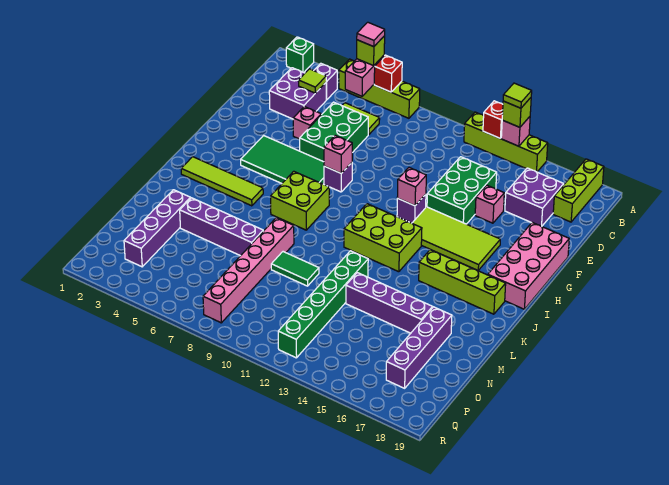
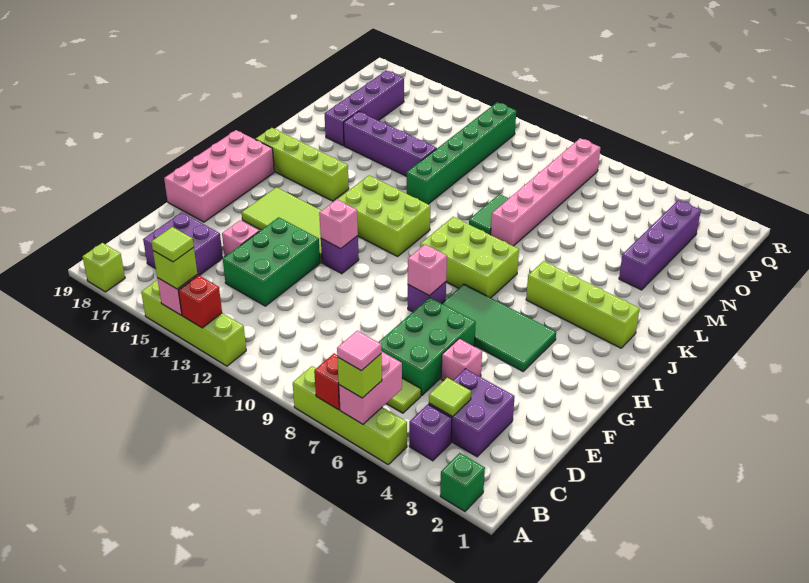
lime 1x3 brick [553,159,604,222] -> lime 1x1 brick [82,243,125,292]
lime 2x2 brick [271,171,329,230] -> lime 2x3 brick [420,217,519,298]
lime 1x4 tile [181,157,263,206] -> lime 1x4 brick [526,261,640,348]
purple 1x4 brick [180,198,263,256] -> none
green 1x2 tile [271,252,319,286] -> green 1x2 tile turned to [469,194,509,235]

